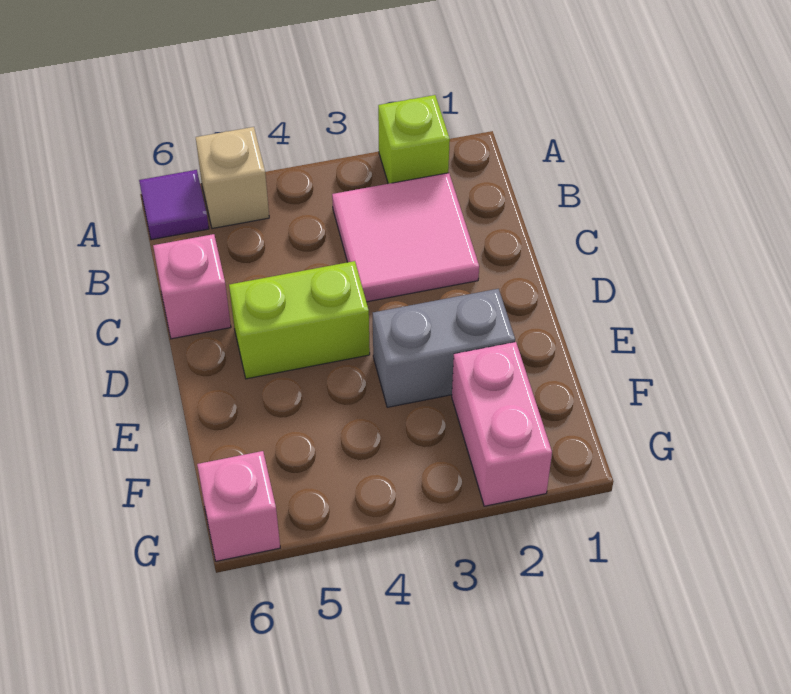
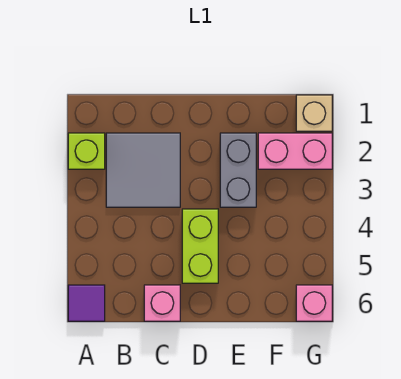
tan 1x1 brick [196,127,269,228] -> tan 1x1 brick moved to [296,95,332,131]
pink 2x2 tile [332,173,479,302] -> grey 2x2 tile [106,133,180,207]

